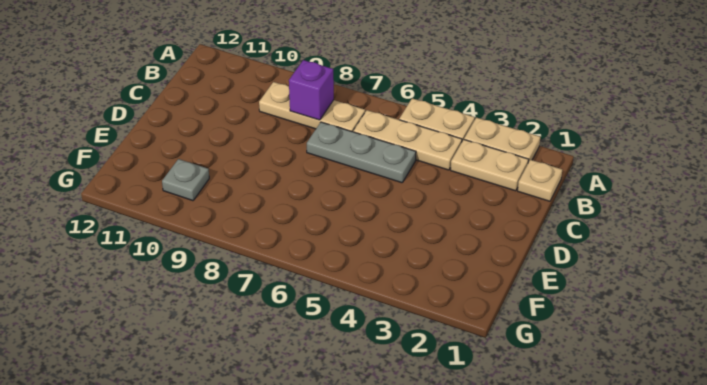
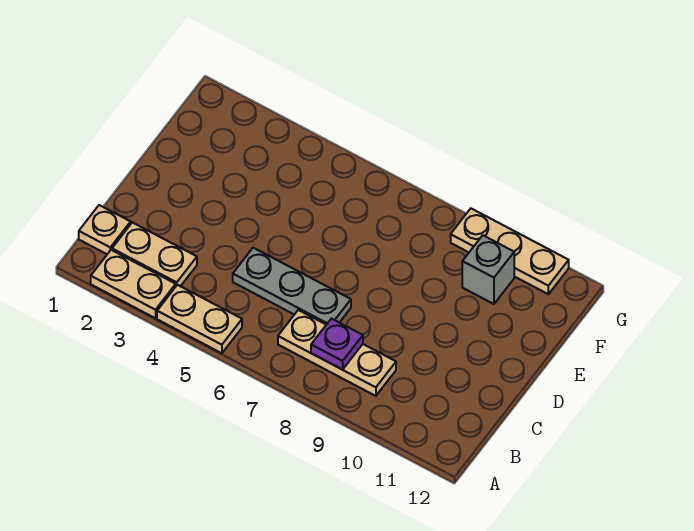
tan 1x3 plate [353,110,462,170] -> tan 1x3 plate moved to [451,209,569,294]
purple 1x1 brick [289,60,334,120] -> purple 1x1 plate [311,319,363,370]
grey 1x1 plate [162,159,209,201] -> grey 1x1 brick [462,235,514,304]

